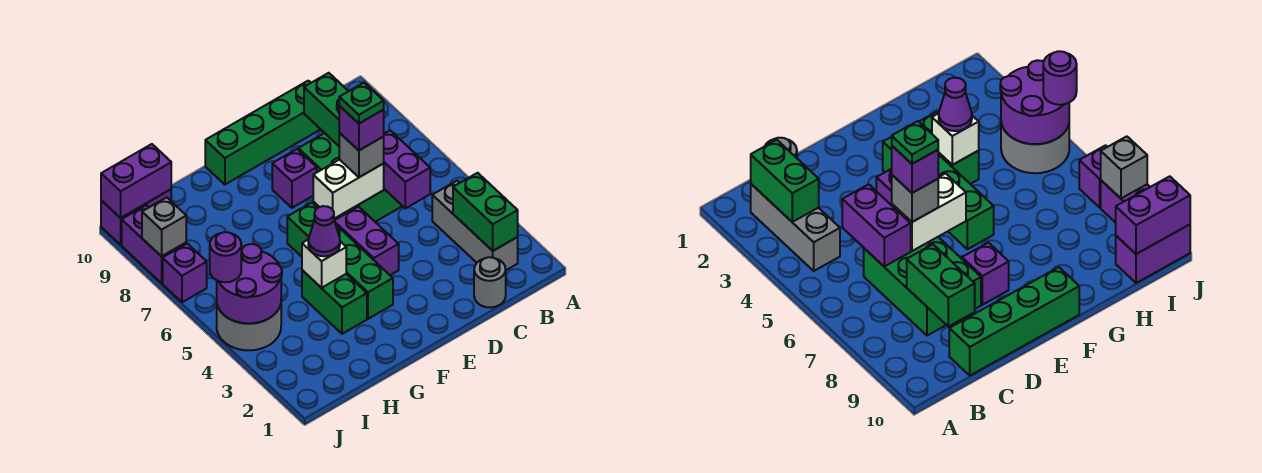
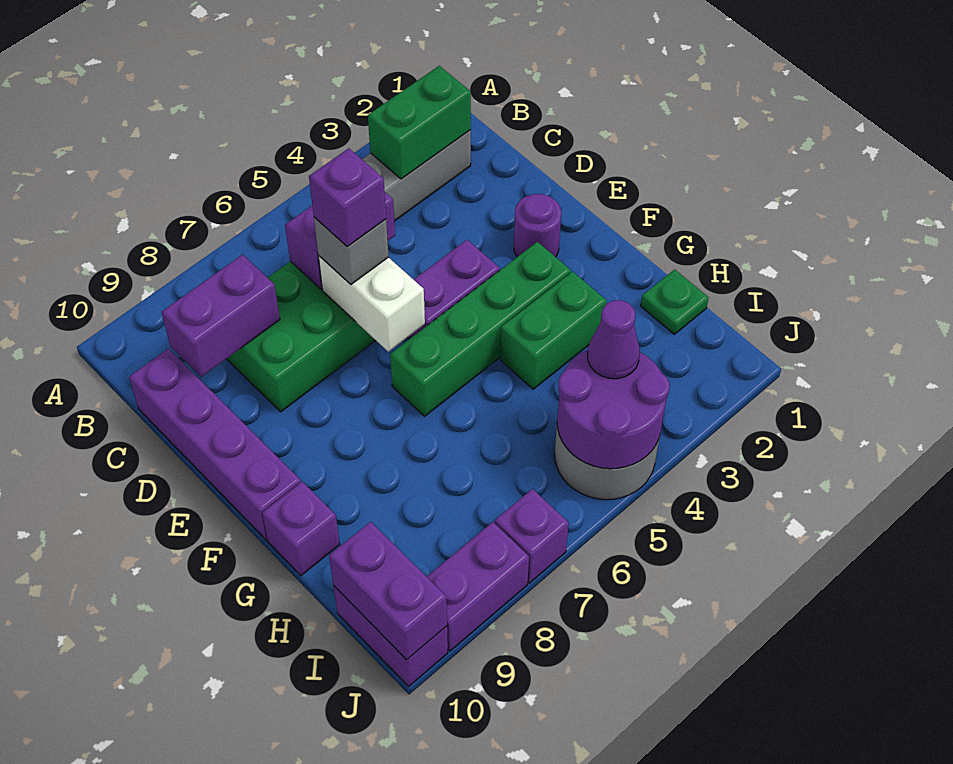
grey 1x1 round brick [474,257,506,308] -> none
green 1x2 brick [304,73,348,146] -> purple 1x2 brick [162,255,280,377]
green 1x4 brick [205,81,321,185] -> purple 1x4 brick [129,349,301,540]
green 1x1 plate [339,83,384,123] -> green 1x1 plate moved to [641,270,709,334]
purple 1x1 brick [272,149,317,208] -> purple 1x1 brick moved to [262,482,340,576]
white 1x1 brick [302,239,346,288] -> none
purple 1x1 cone [308,206,340,256] -> purple 1x1 cone moved to [588,300,640,379]
purple 1x1 round brick [210,232,241,282] -> purple 1x1 round brick moved to [514,194,561,257]
grey 1x1 brick [142,197,186,256] -> none

